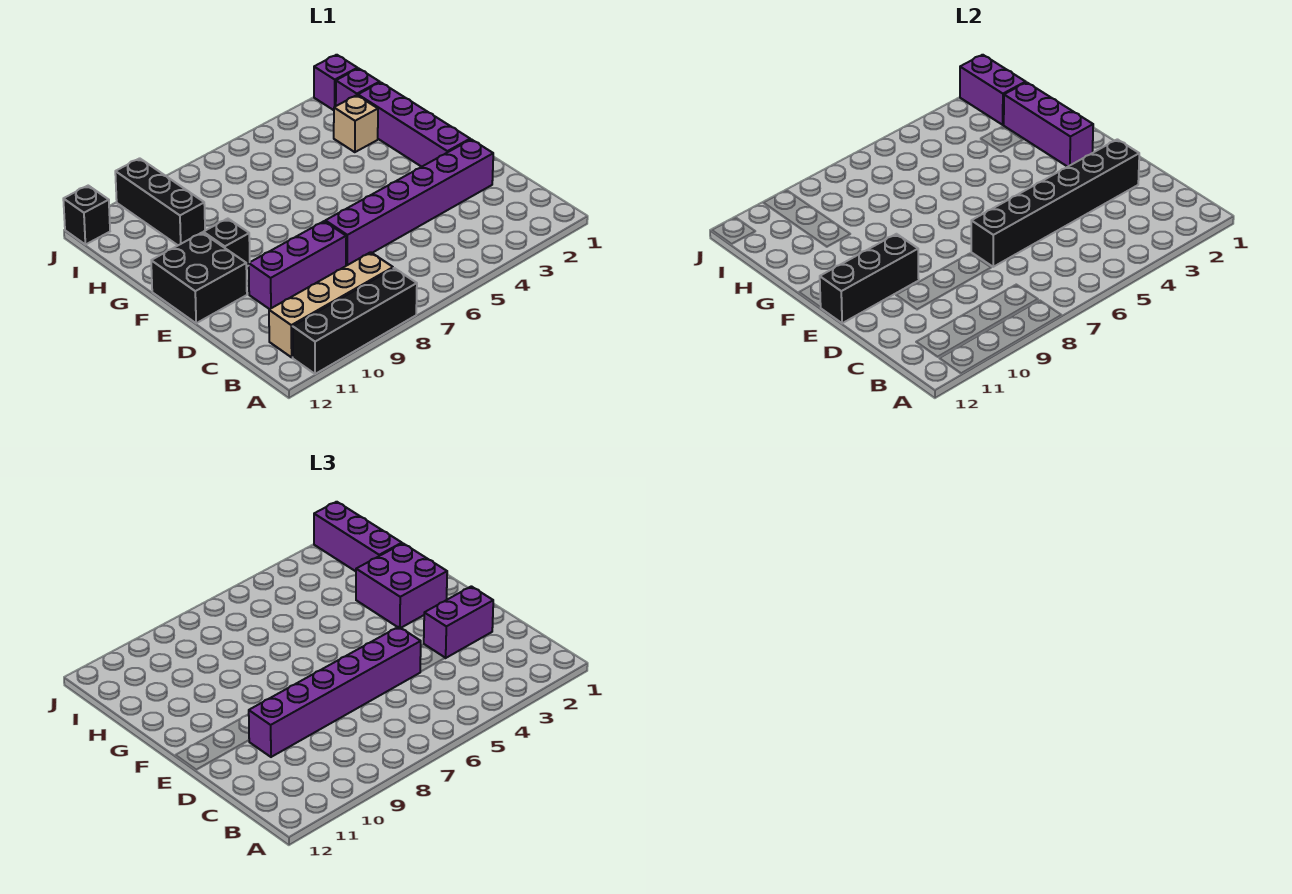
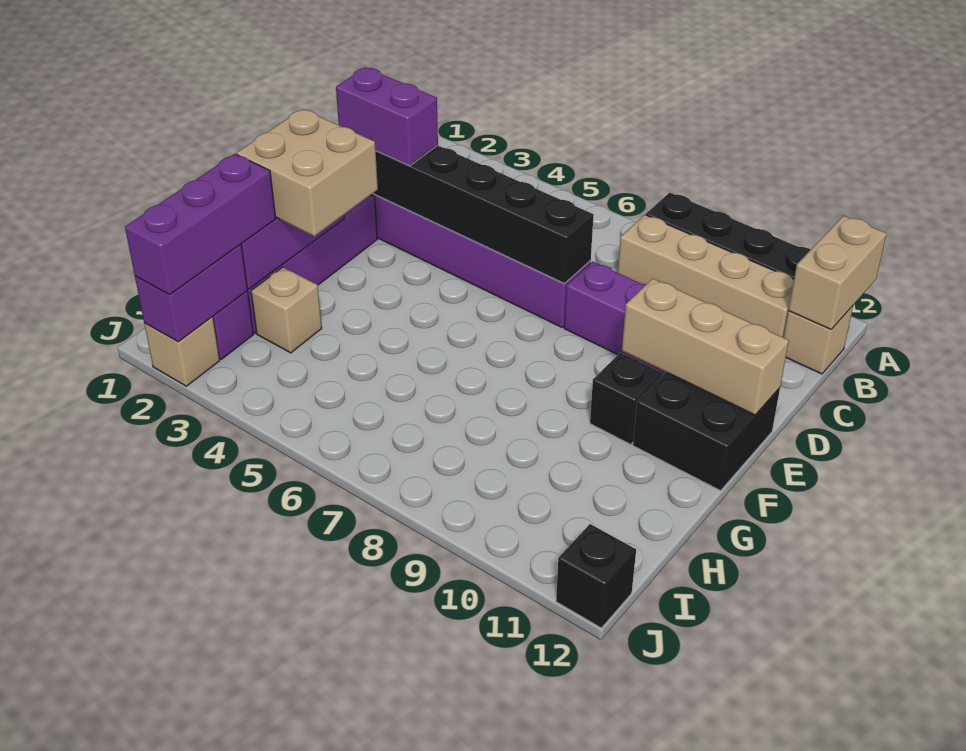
none -> tan 1x2 brick [788,216,886,329]
none -> tan 1x1 brick [784,306,853,374]
purple 1x6 brick [249,627,421,757] -> none
black 1x3 brick [820,234,919,323] -> tan 1x3 brick [622,279,789,415]
purple 2x2 brick [356,544,447,628] -> tan 2x2 brick [236,109,378,236]
black 1x3 brick [115,158,205,245] -> none
purple 1x1 brick [314,55,358,110] -> tan 1x1 brick [144,317,220,386]

